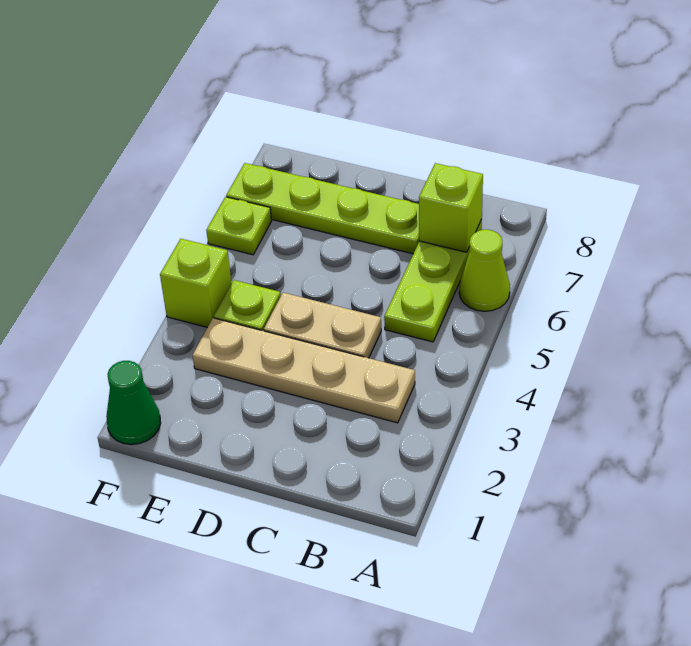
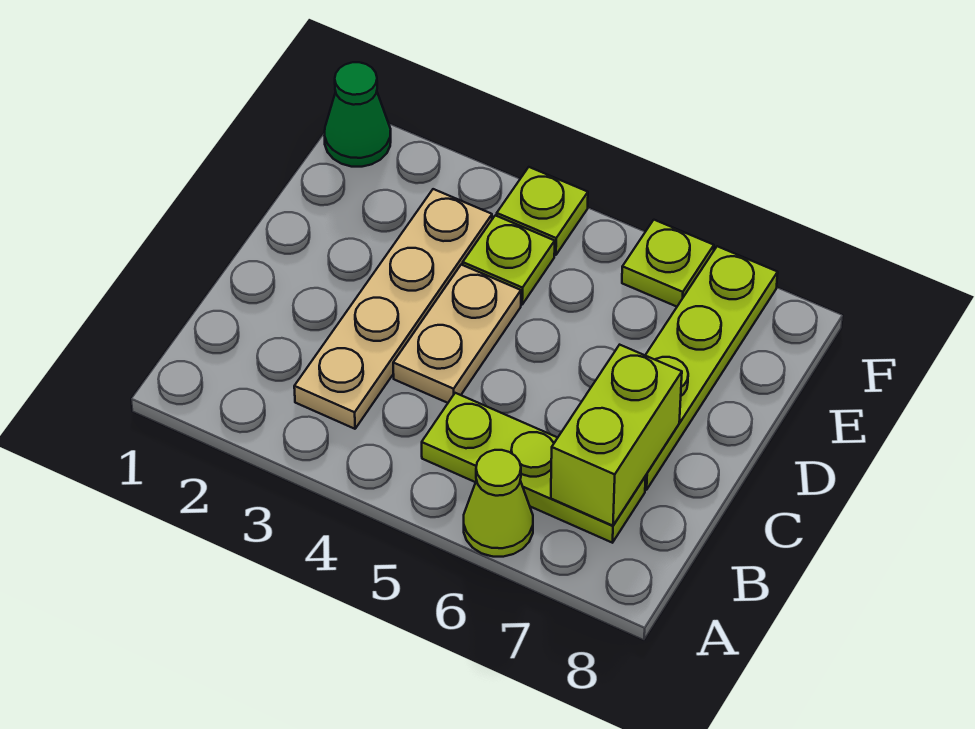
lime 1x1 brick [419,163,483,252] -> lime 1x2 brick [551,345,682,526]
lime 1x1 brick [160,239,231,327] -> lime 1x1 plate [497,167,588,255]

